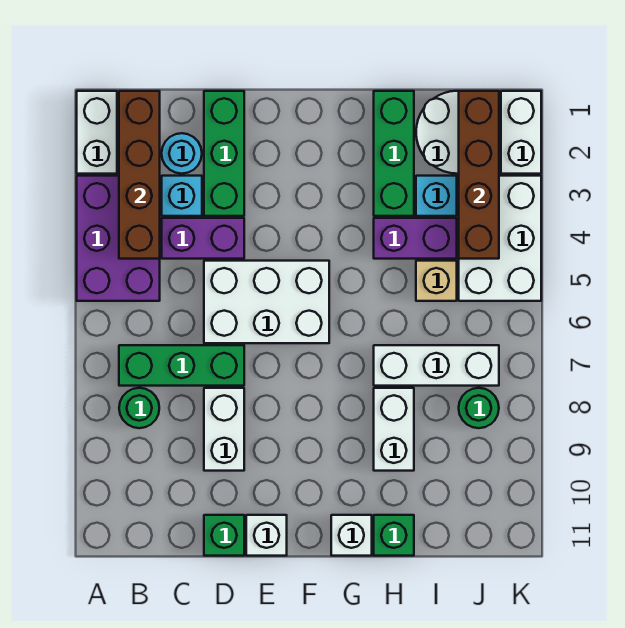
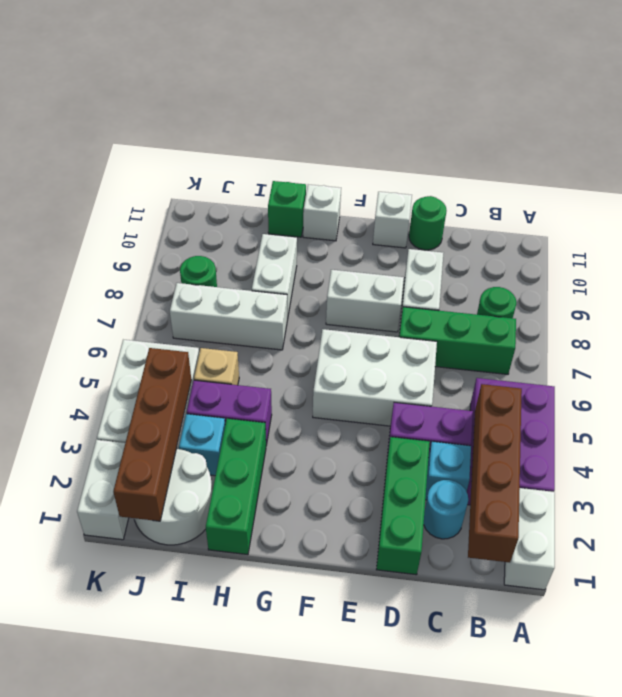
green 1x1 brick [204,515,244,556] -> green 1x1 round brick [409,196,447,250]
none -> white 1x2 brick [326,270,404,332]

